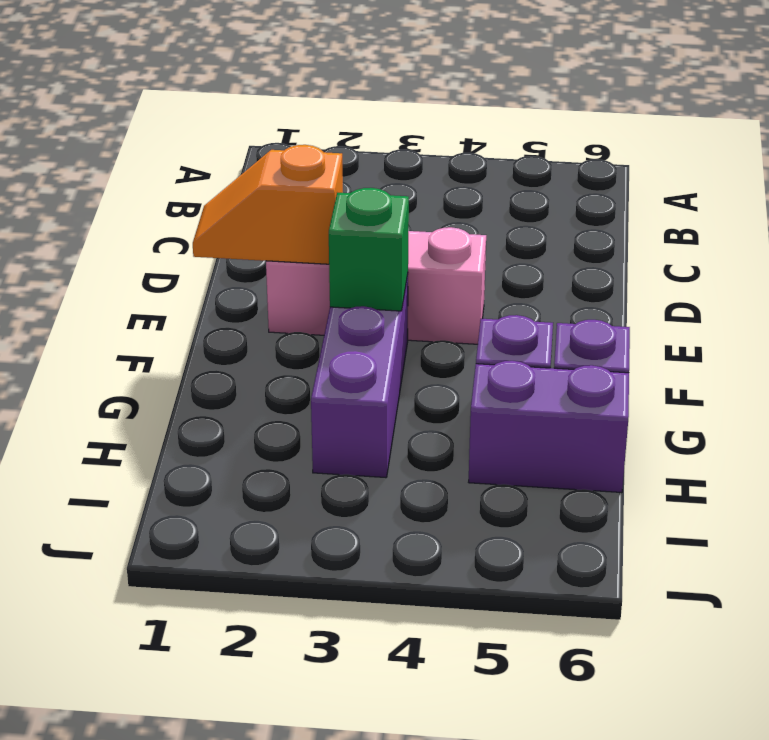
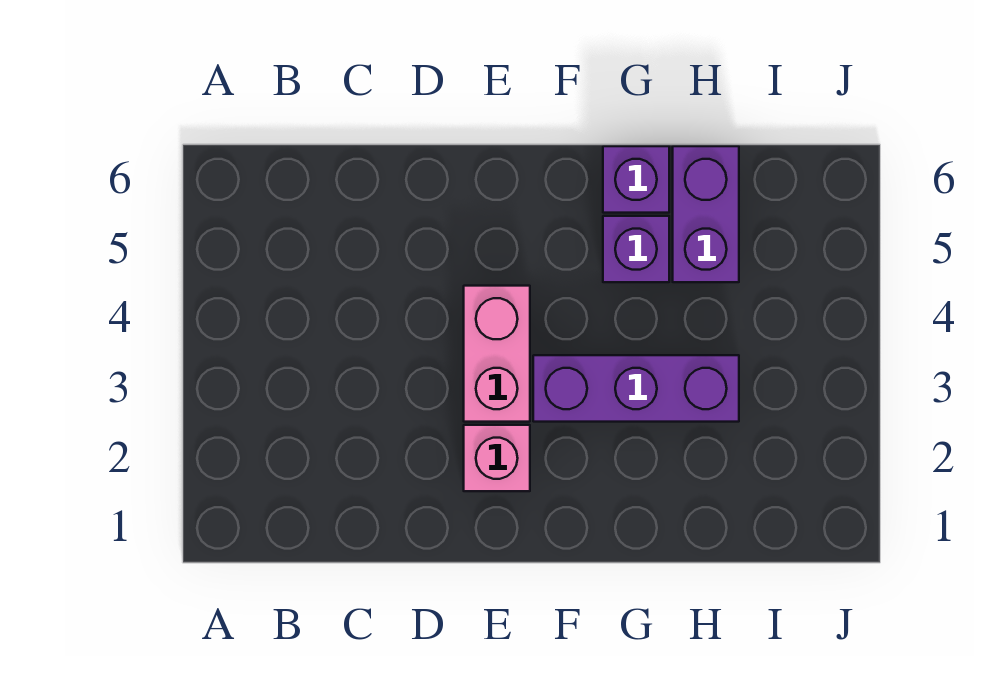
orange 1x2 slope [193,145,343,264] -> none
green 1x1 brick [329,188,409,311] -> none

